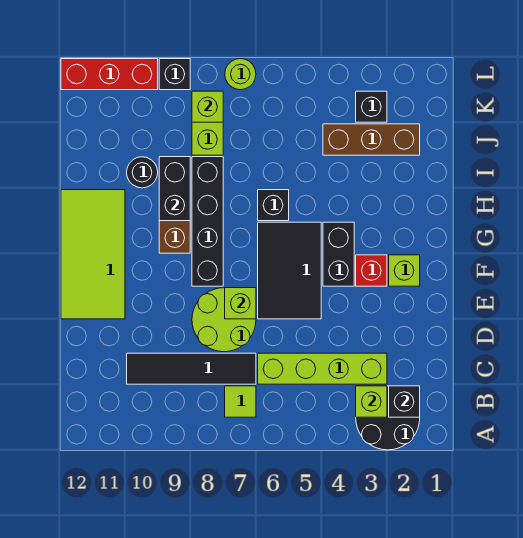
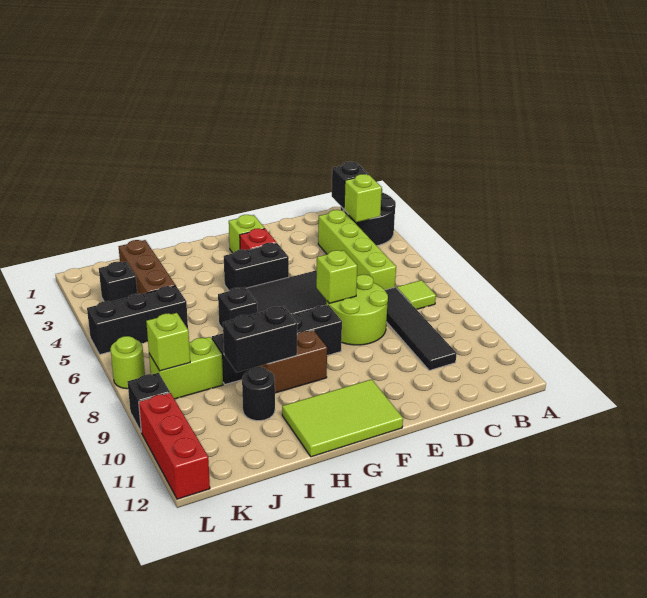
lime 2x4 tile [61,190,125,319] -> lime 2x3 tile [282,379,403,457]
none -> black 1x3 brick [87,286,188,355]

